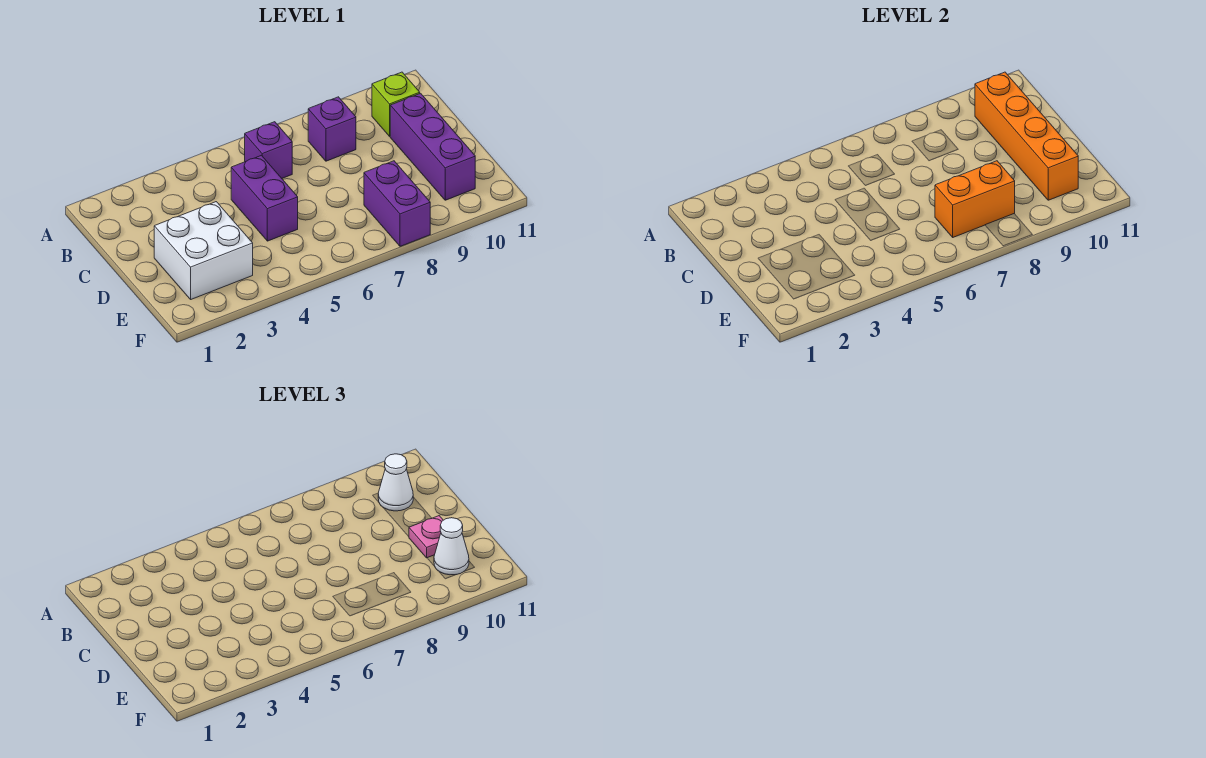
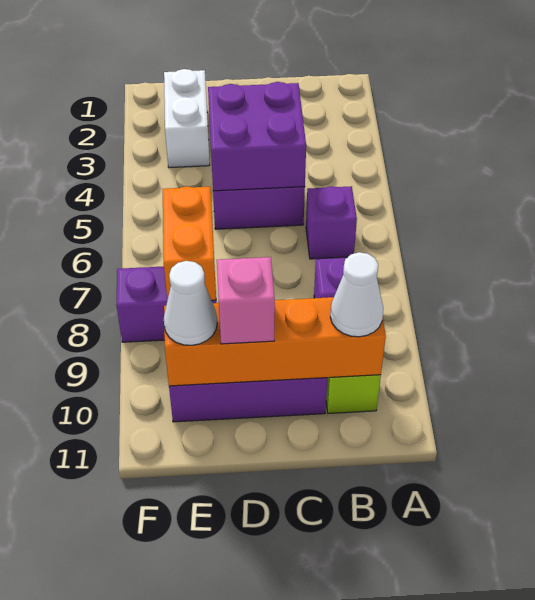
none -> purple 2x2 brick [208,82,306,191]
white 2x2 brick [154,202,253,299] -> white 1x2 brick [164,69,210,168]
pink 1x1 plate [409,516,443,558] -> pink 1x1 brick [217,257,275,344]

